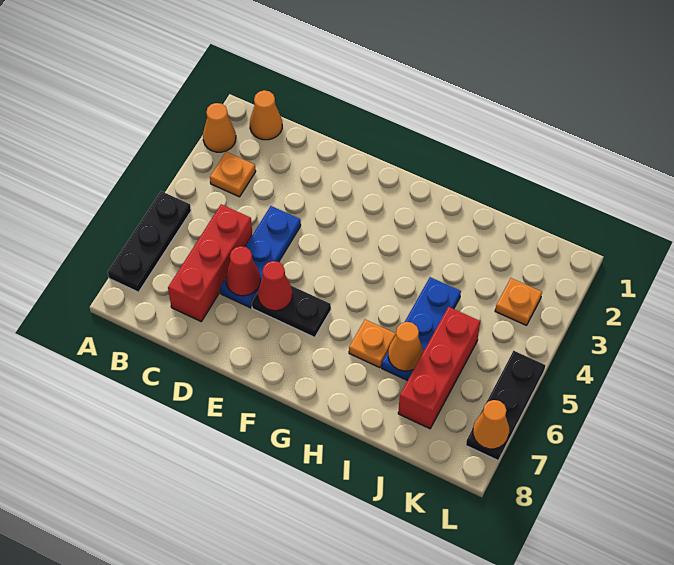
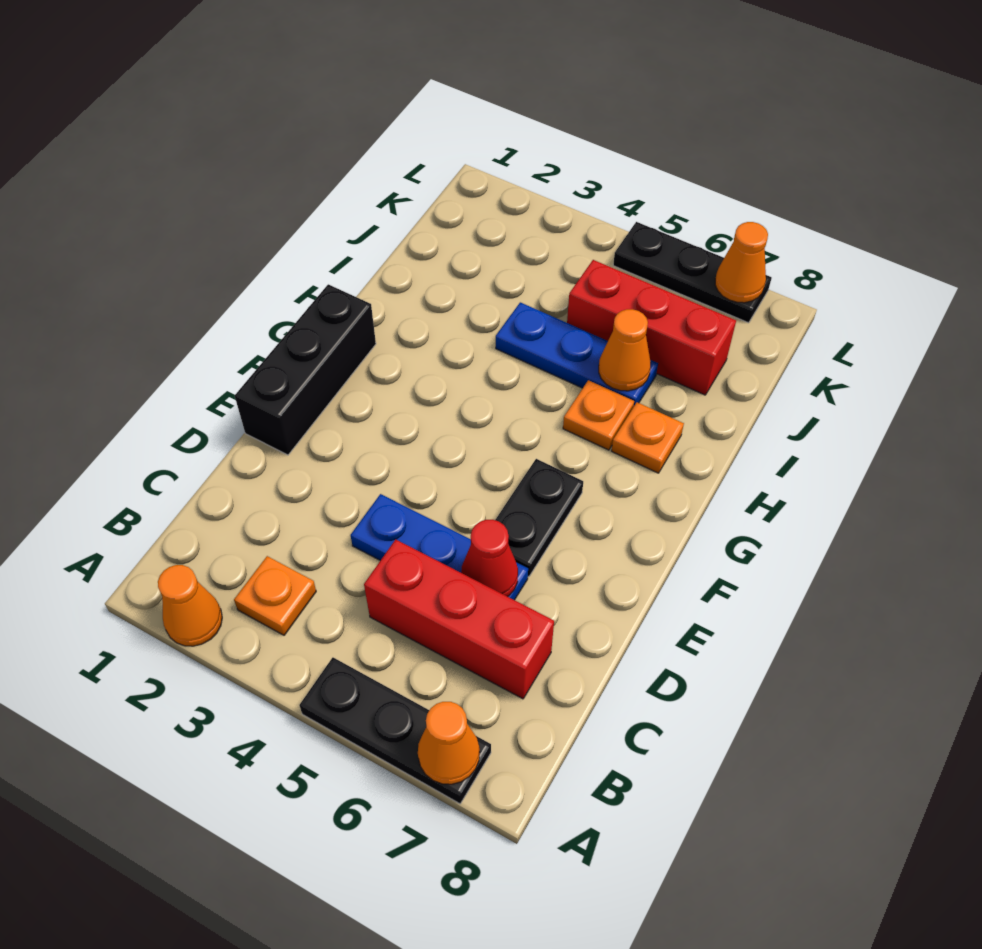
orange 1x1 cone [250,90,282,140] -> orange 1x1 cone moved to [418,702,480,784]
none -> black 1x3 brick [235,284,376,455]
red 1x1 cone [258,261,292,311] -> none
orange 1x1 plate [495,278,542,325] -> orange 1x1 plate moved to [611,402,684,473]

